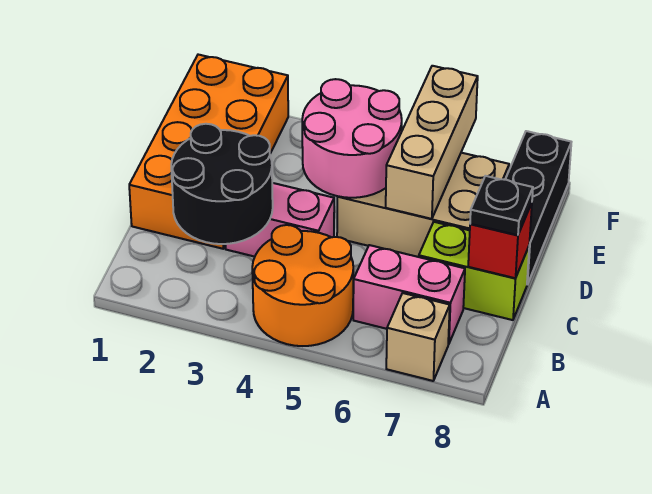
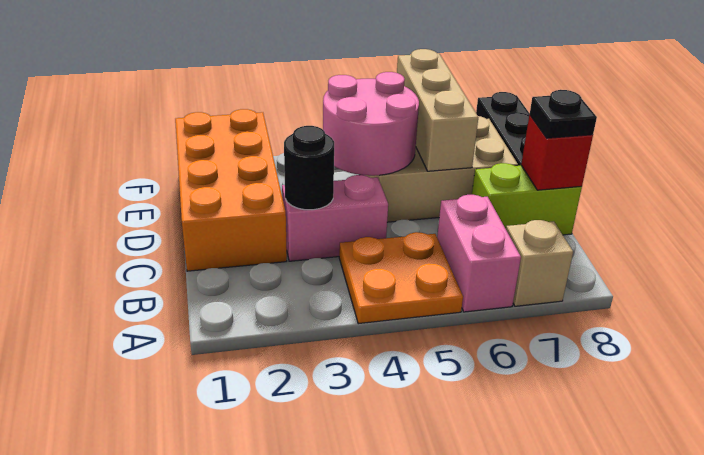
orange 2x2 round brick [252,225,353,346] -> orange 2x2 plate [339,232,463,324]
black 2x2 round brick [171,124,273,244] -> black 1x1 round brick [284,126,334,210]
pink 1x2 brick [353,245,465,344] -> pink 1x2 brick turned to [437,195,521,312]

